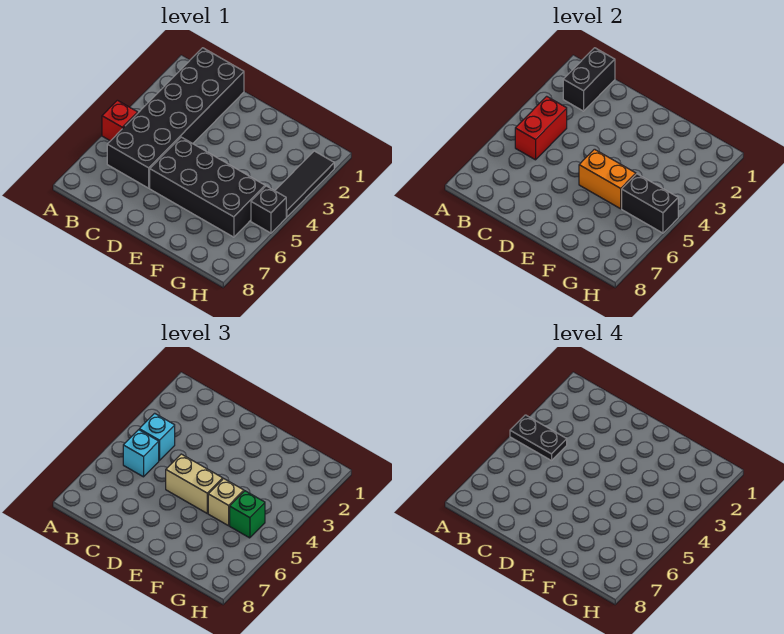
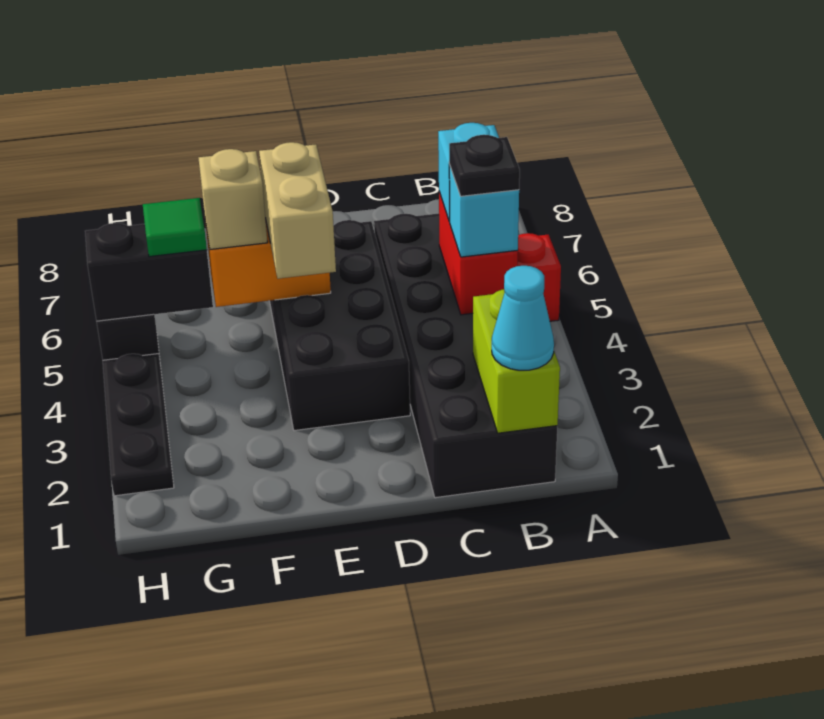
black 1x2 plate [510,415,567,461] -> black 1x1 plate [449,135,520,196]
black 1x2 brick [563,48,615,111] -> lime 1x2 brick [473,290,560,433]
none -> cyan 1x1 cone [492,266,554,370]
black 2x4 brick [150,137,265,237] -> black 2x4 brick turned to [270,220,410,431]
tan 1x2 brick [166,454,223,513] -> tan 1x2 brick turned to [259,142,336,279]
green 1x1 brick [230,491,265,538] -> green 1x1 tile [143,198,207,257]
black 1x3 tile [275,151,334,217] -> black 1x3 plate [103,354,174,496]

